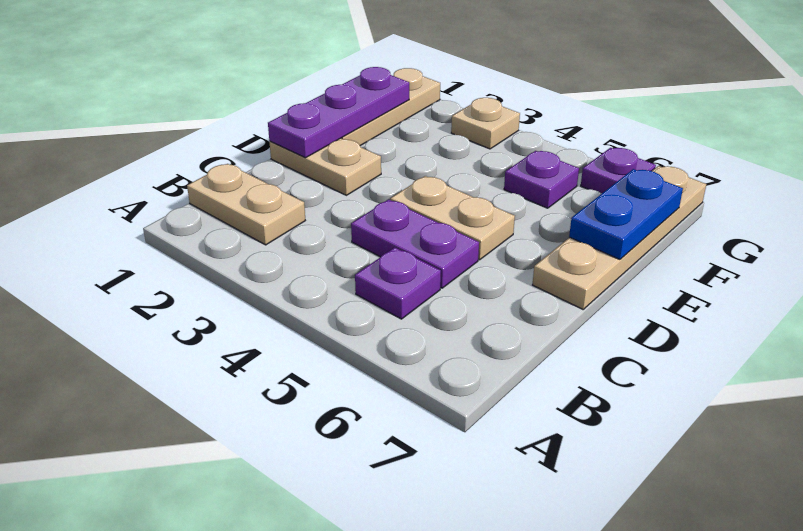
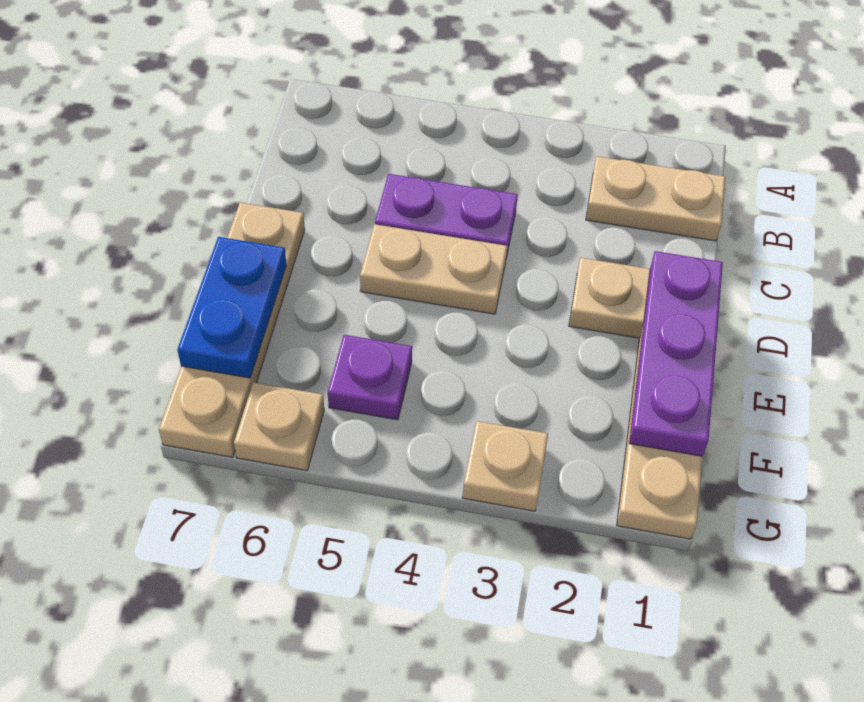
purple 1x1 plate [355,248,441,319] -> none
purple 1x1 plate [581,148,656,193] -> tan 1x1 plate [234,382,324,471]

